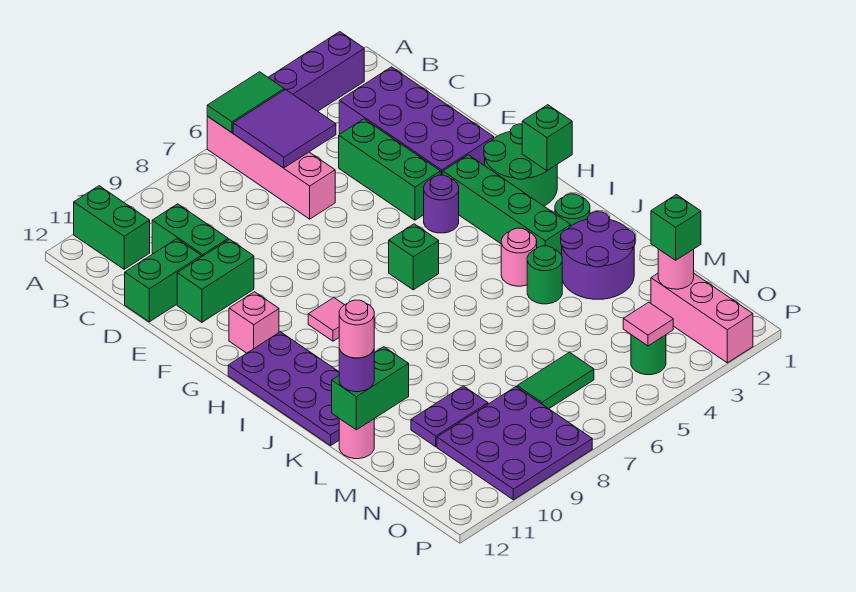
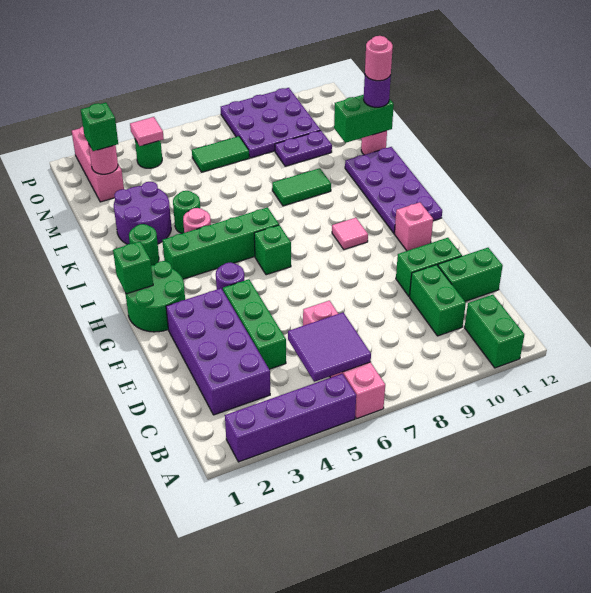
green 1x2 tile [207,72,284,133] -> green 1x2 tile moved to [272,168,331,206]
green 1x4 brick [443,155,571,255] -> green 1x4 brick turned to [162,207,279,279]

